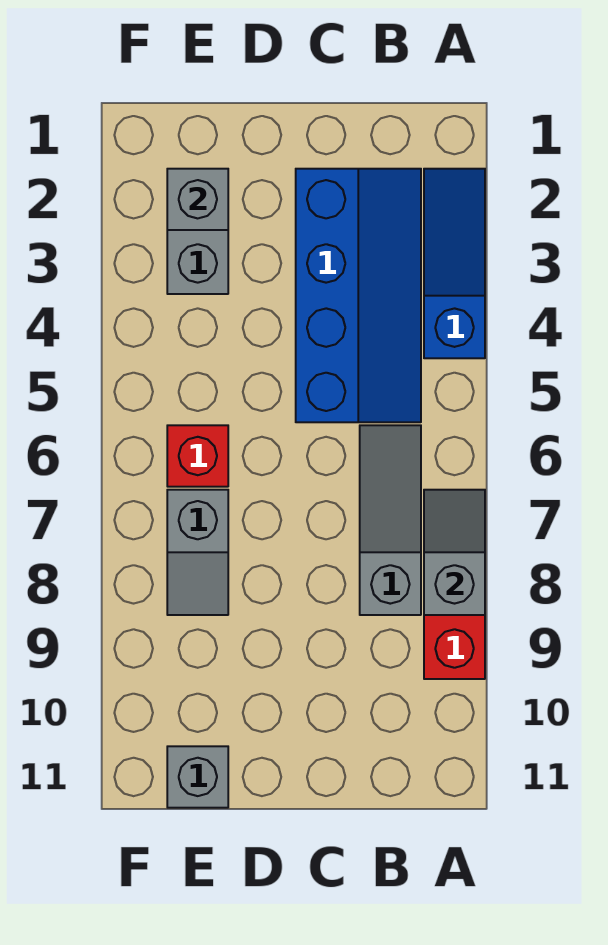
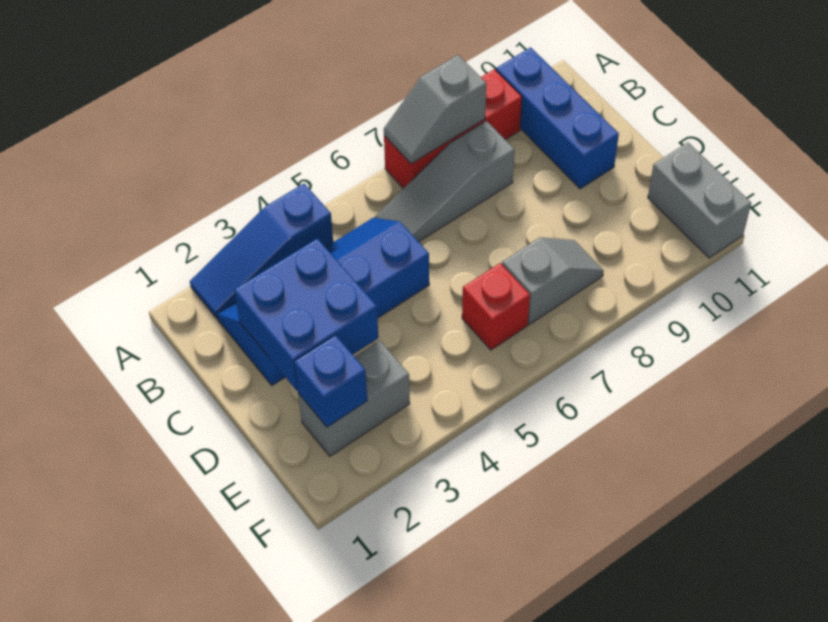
none -> blue 1x3 brick [496,47,619,189]
none -> blue 2x2 brick [234,239,378,390]
grey 1x1 brick [167,169,228,230] -> blue 1x1 brick [294,335,367,427]
grey 1x1 brick [167,746,228,808] -> grey 1x2 brick [648,142,751,258]

